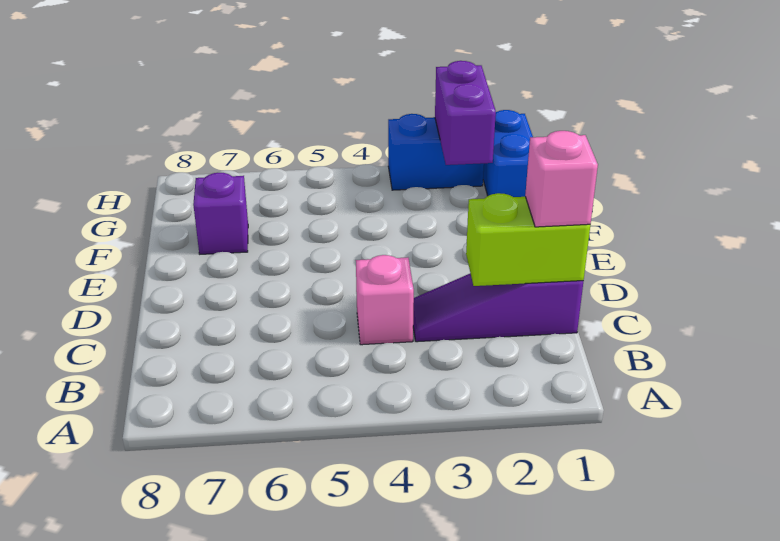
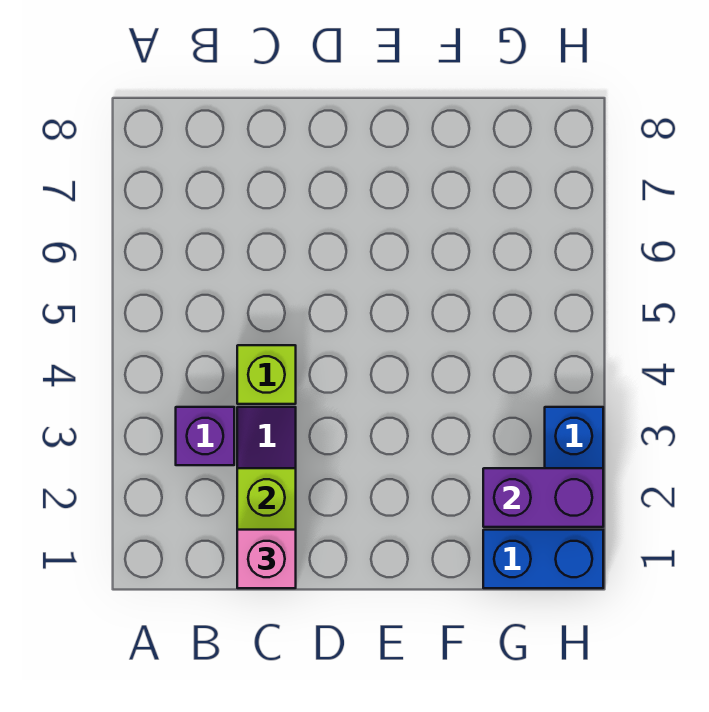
pink 1x1 brick [356,255,414,345] -> lime 1x1 brick [237,345,296,404]
purple 1x1 brick [193,173,248,254] -> purple 1x1 brick moved to [176,407,234,465]

